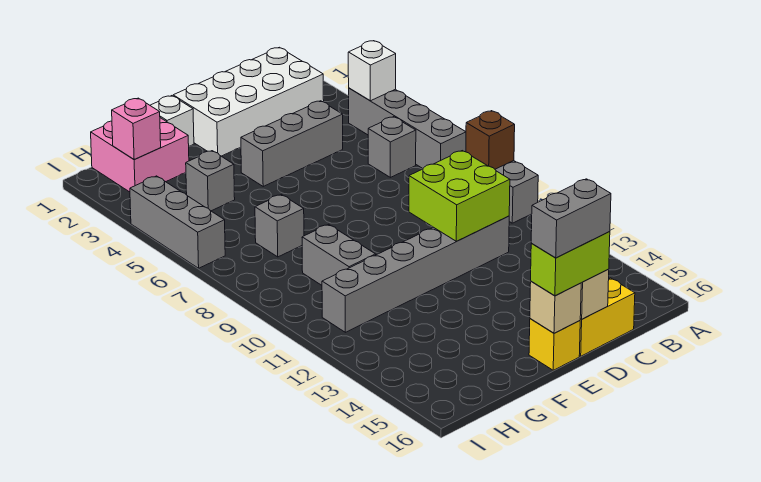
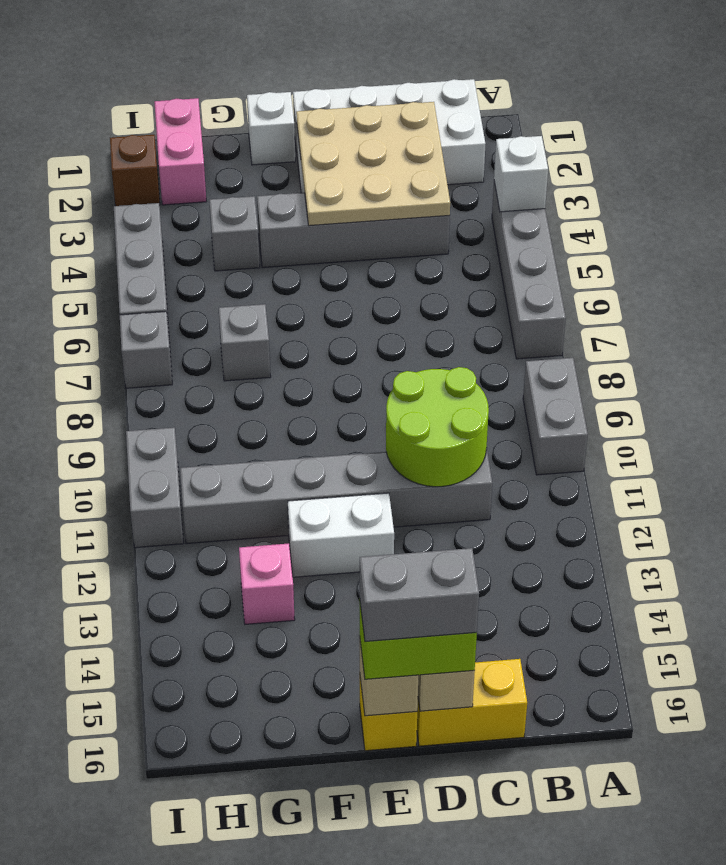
brown 1x1 brick [466,111,515,169] -> brown 1x1 brick moved to [110,135,160,206]
grey 1x1 brick [368,117,416,177] -> grey 1x1 brick moved to [120,311,172,388]
none -> tan 3x3 plate [296,102,450,226]
grey 1x3 brick [241,101,343,186] -> grey 1x4 brick [257,193,450,268]
lime 2x2 brick [409,151,510,241] -> lime 2x2 round brick [386,367,489,487]
none -> white 1x2 brick [288,493,394,577]
pink 2x2 brick [91,118,189,192] -> pink 1x2 brick [154,98,206,205]
grey 1x2 brick [302,224,376,285] -> grey 1x2 brick moved to [126,427,183,548]
pink 1x1 brick [112,98,161,160] -> pink 1x1 brick moved to [239,544,295,624]

